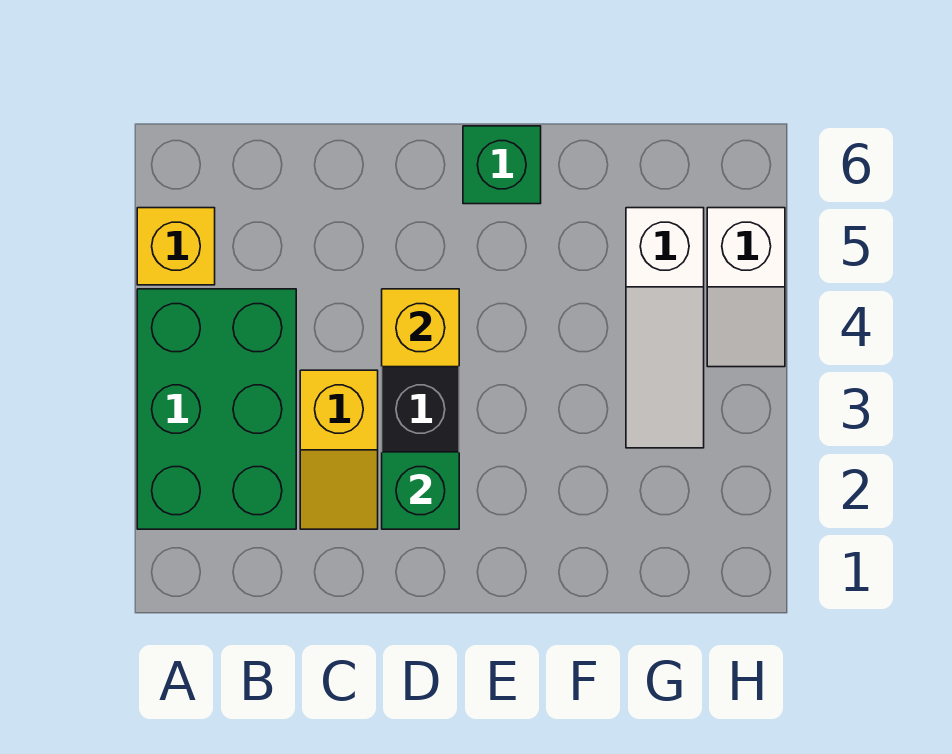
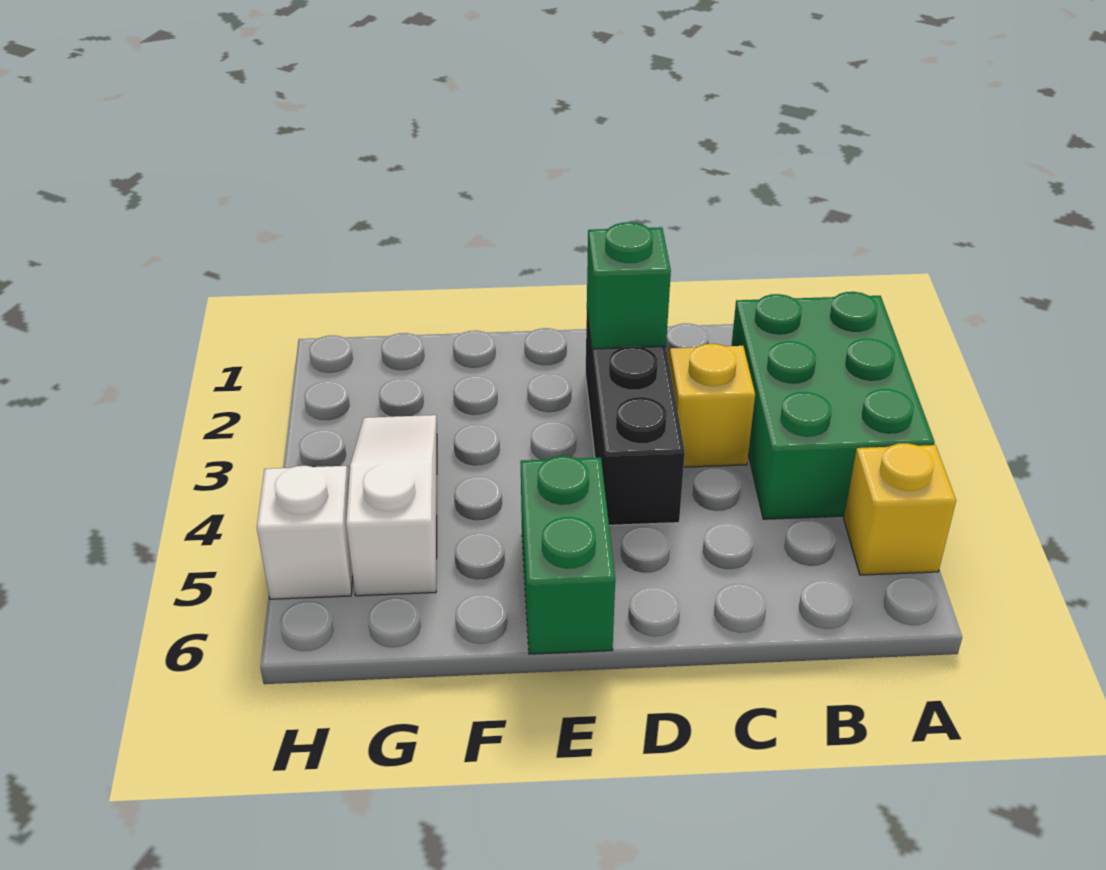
yellow 1x1 brick [382,289,459,367] -> none
green 1x1 brick [463,126,541,204] -> green 1x2 brick [521,456,615,654]

